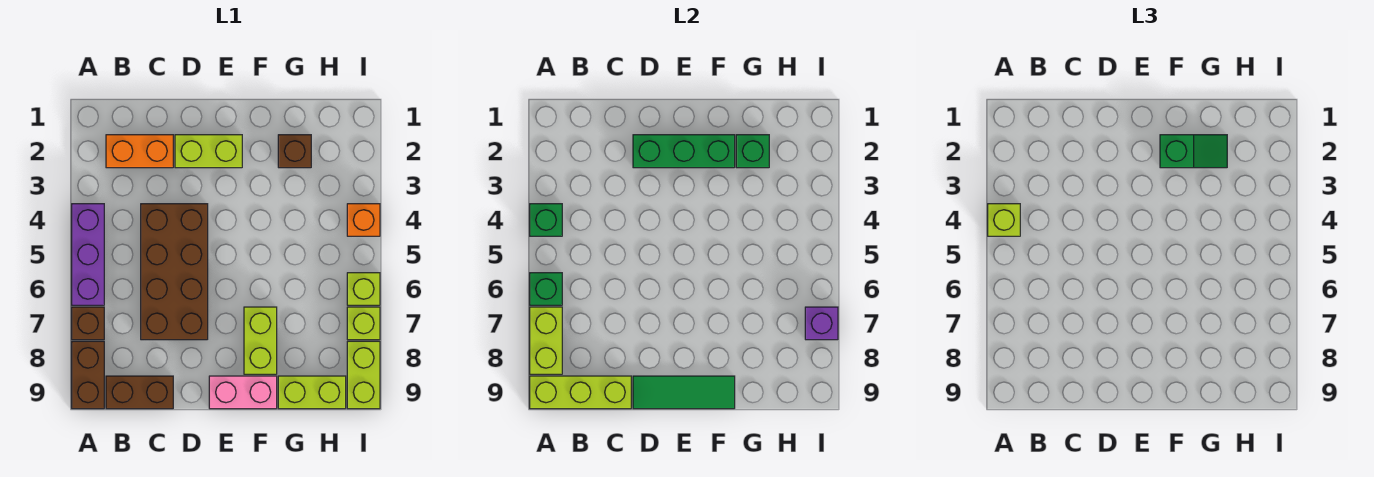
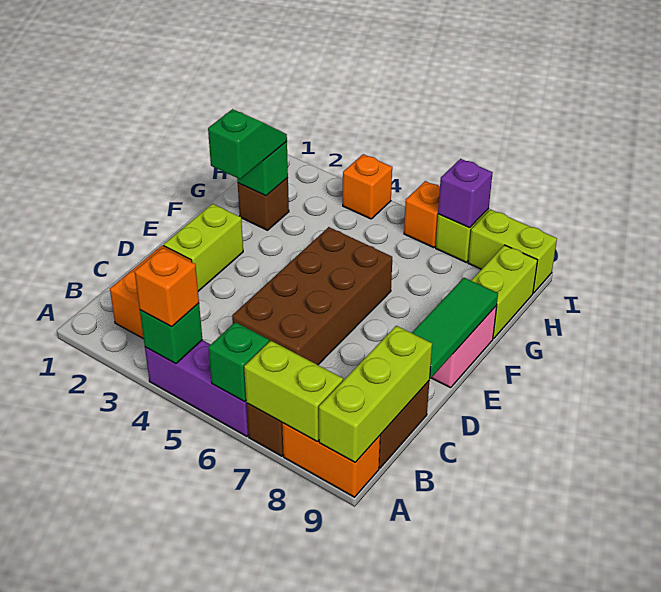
lime 1x1 brick [988,204,1020,236] -> orange 1x1 brick [134,248,199,327]
brown 1x2 brick [72,341,104,409] -> orange 1x2 brick [282,423,380,497]
brown 2x4 brick [141,204,208,340] -> brown 2x4 brick turned to [232,227,392,365]
green 1x3 brick [633,135,735,168] -> none
lime 1x2 brick [244,307,277,374] -> none
lime 1x1 brick [347,273,380,305] -> orange 1x1 brick [404,181,440,248]

